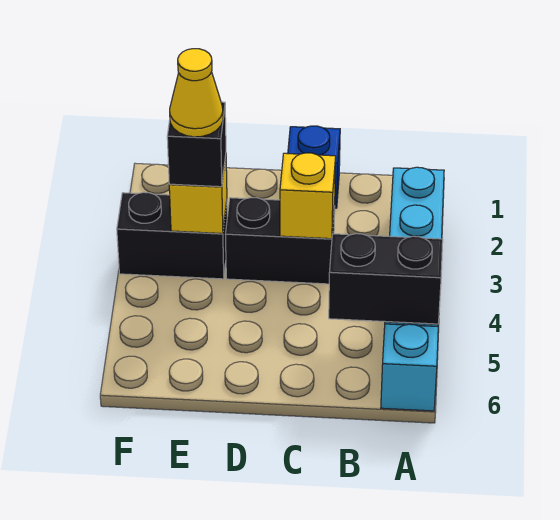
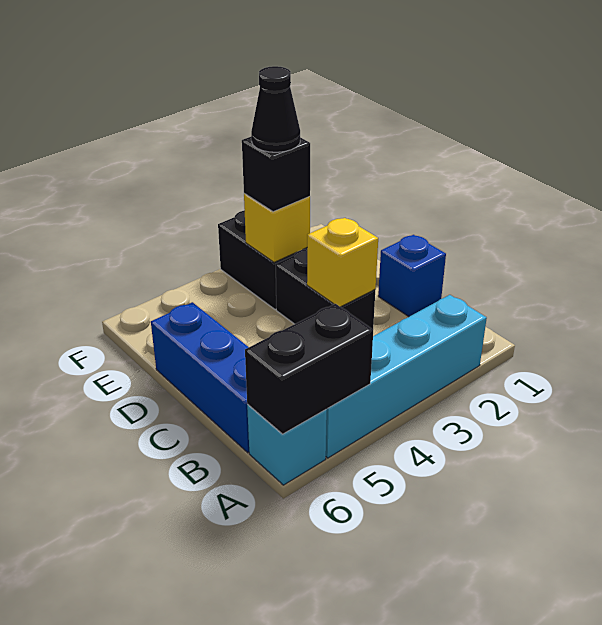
black 1x2 brick [329,234,443,324] -> black 1x2 brick turned to [245,304,373,434]
none -> blue 1x3 brick [151,302,249,453]
yellow 1x1 cone [170,49,223,137] -> black 1x1 cone [251,66,300,152]

